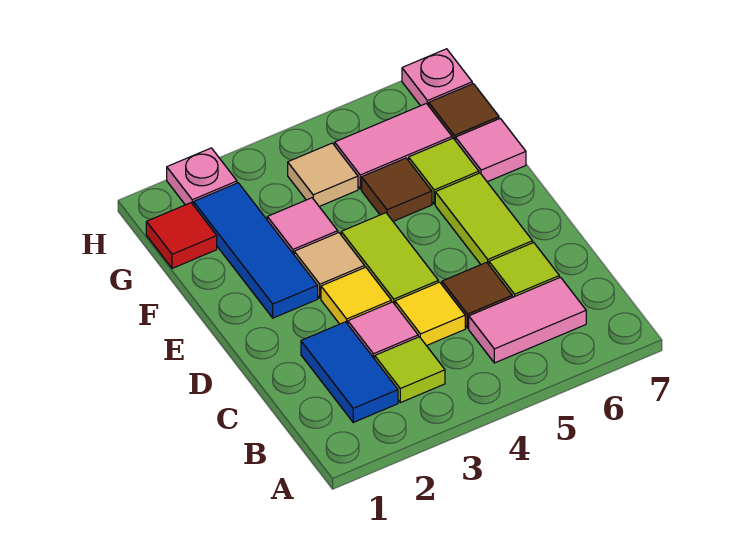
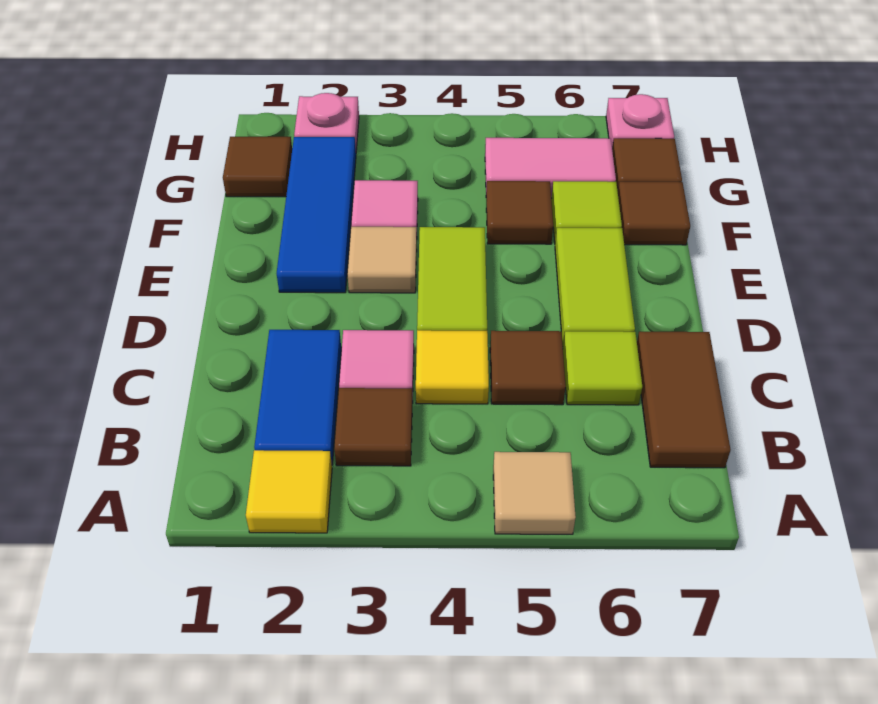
lime 1x1 tile [375,337,445,403] -> brown 1x1 tile [334,388,412,466]
pink 1x2 tile [469,277,586,363] -> none
none -> brown 1x2 tile [637,332,731,468]
yellow 1x1 tile [321,267,391,324] -> yellow 1x1 tile moved to [246,450,332,533]
pink 1x1 tile [456,119,526,182] -> brown 1x1 tile [618,182,690,245]
red 1x1 tile [146,203,217,268] -> brown 1x1 tile [223,137,292,197]
tan 1x1 tile [288,143,358,206] -> tan 1x1 tile moved to [493,452,576,534]

